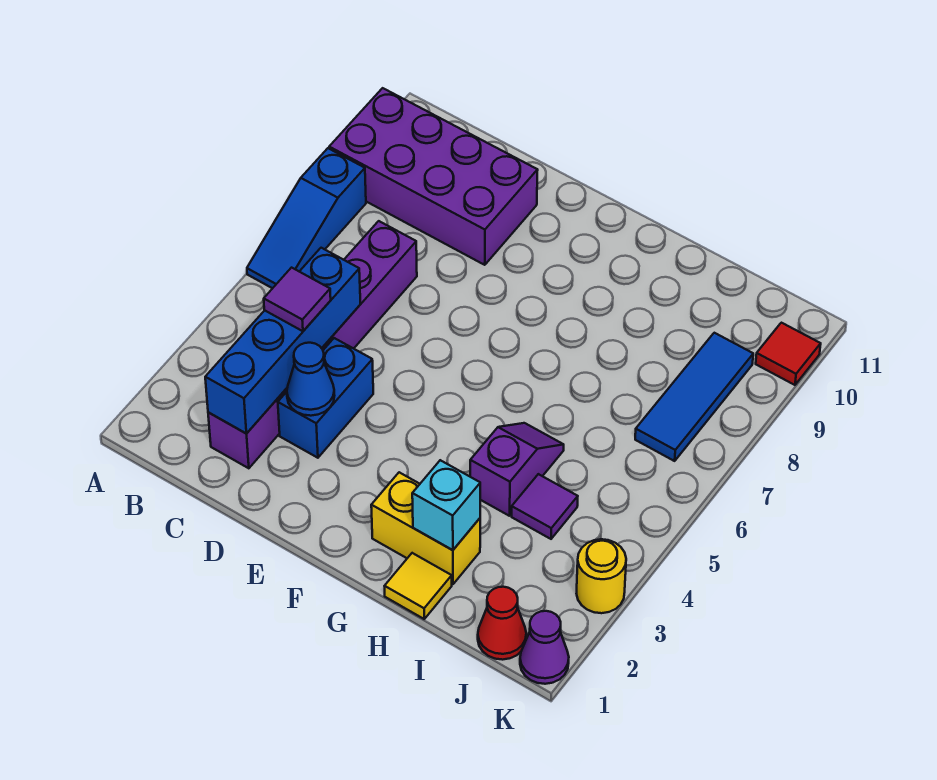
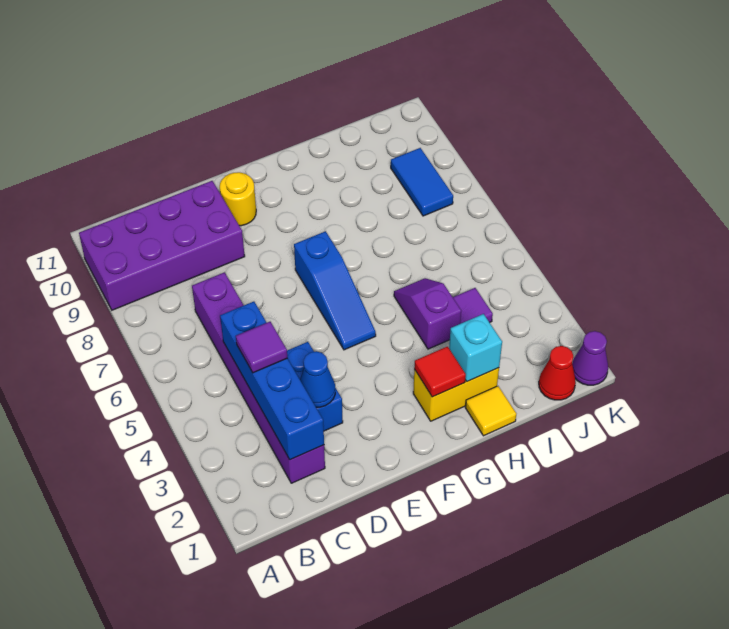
blue 1x3 slope [247,148,366,288] -> blue 1x3 slope moved to [294,231,376,350]
blue 1x3 tile [635,333,753,461] -> blue 1x2 tile [391,148,453,216]
yellow 1x1 round brick [577,539,626,613] -> yellow 1x1 round brick moved to [220,172,256,226]
red 1x1 tile [756,323,821,385] -> red 1x1 tile moved to [414,347,466,397]

